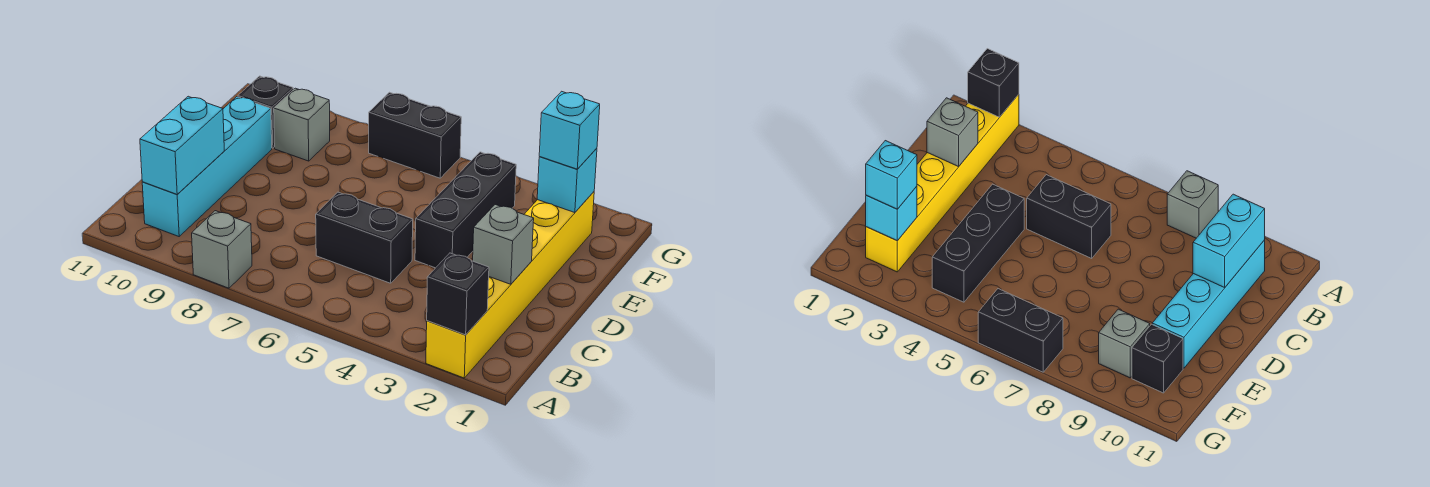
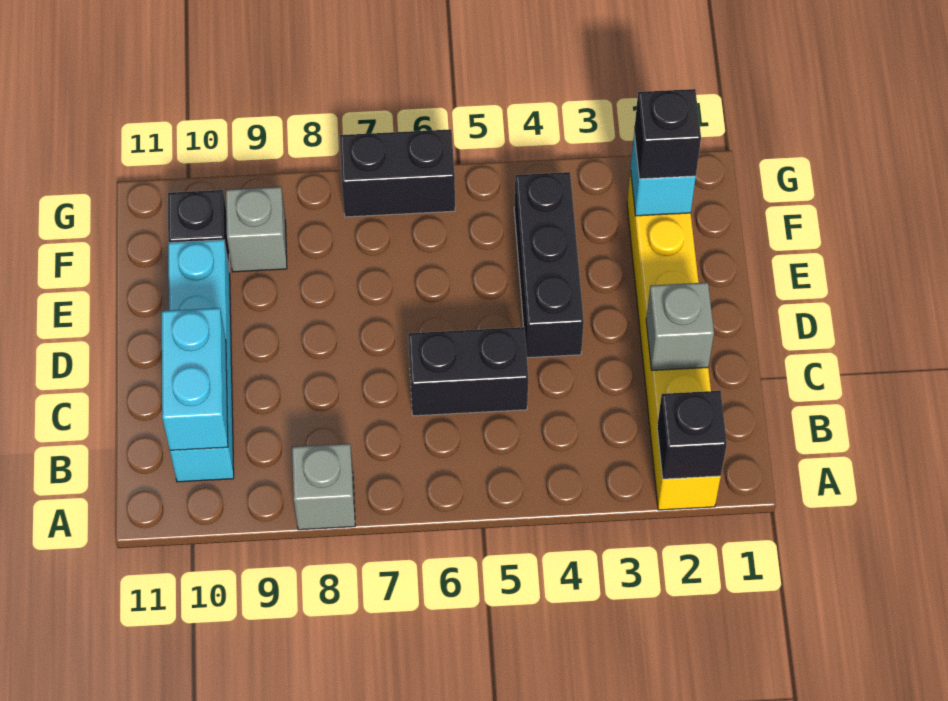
cyan 1x1 brick [539,91,600,169] -> black 1x1 brick [634,89,701,179]

